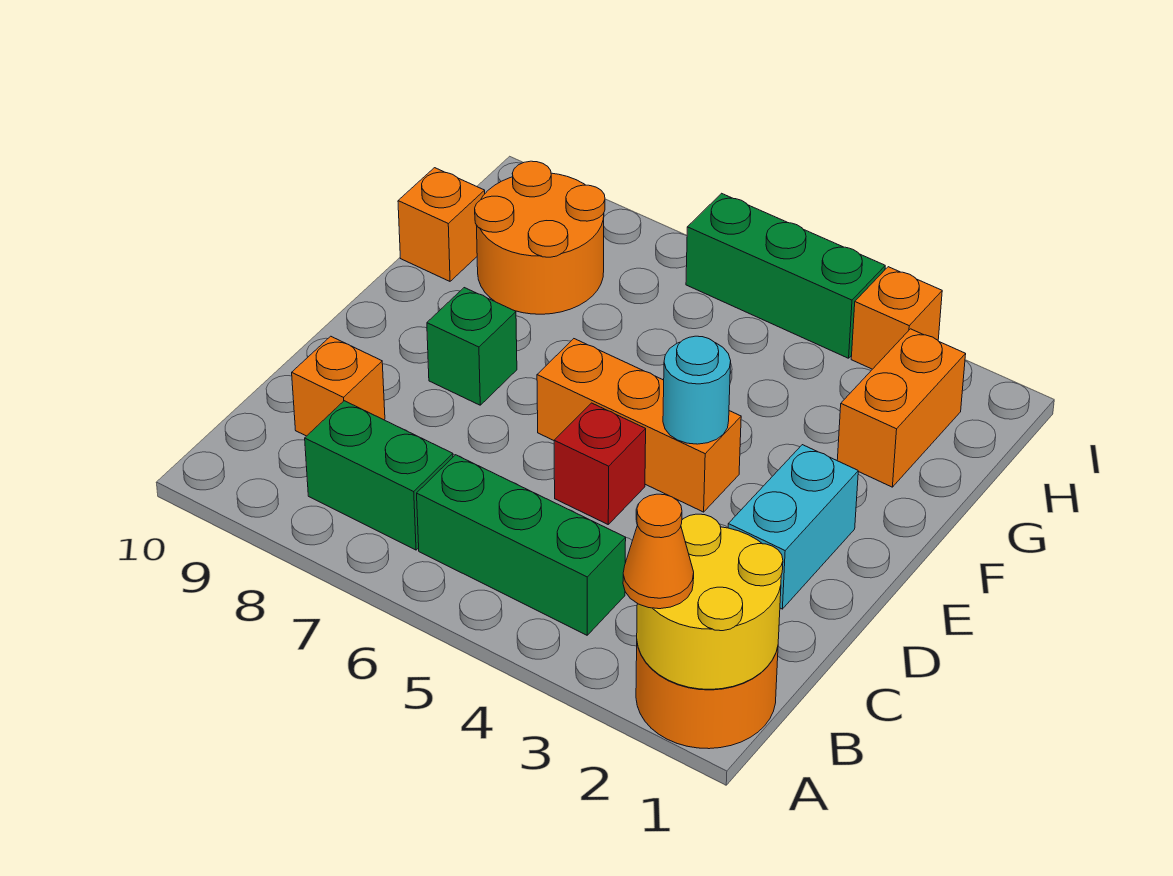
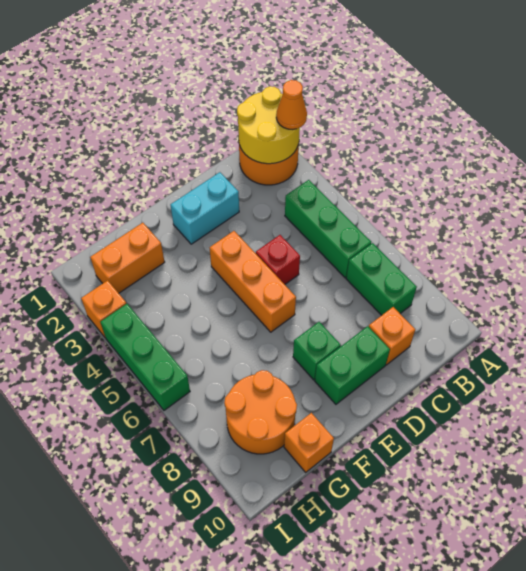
none -> green 1x2 brick [315,326,390,404]
cyan 1x1 round brick [663,336,731,444] -> none

